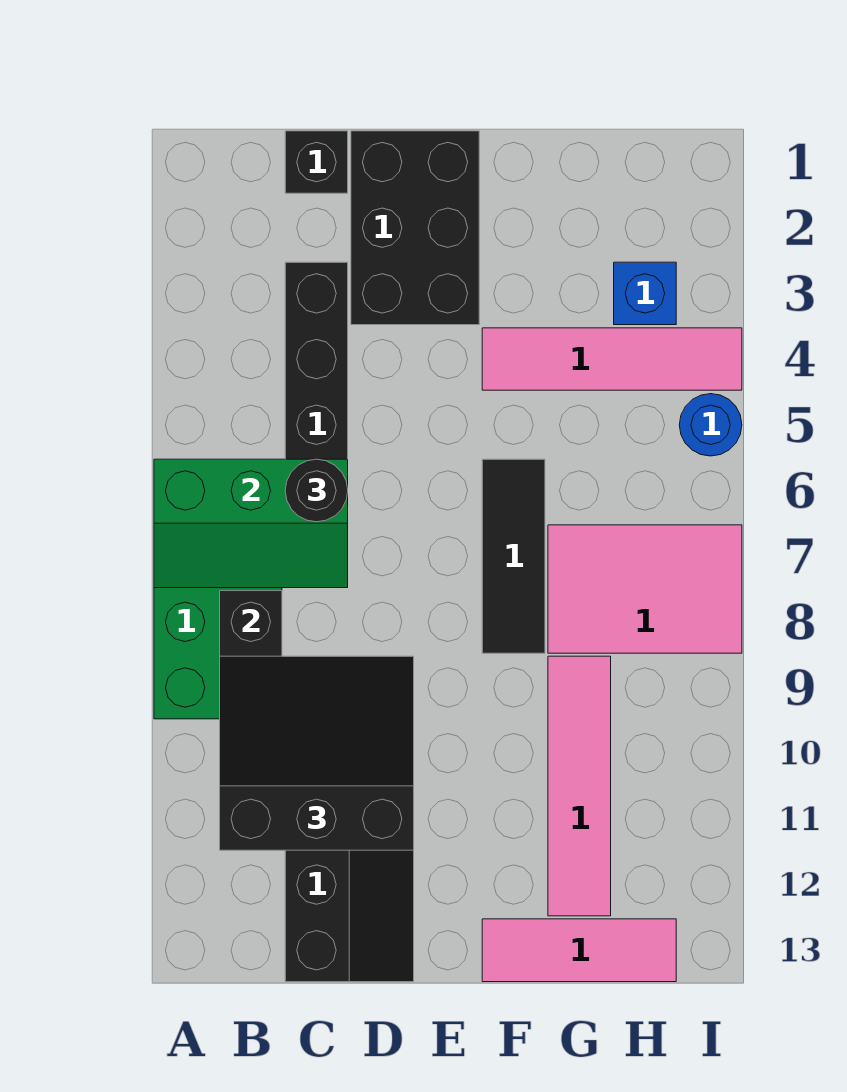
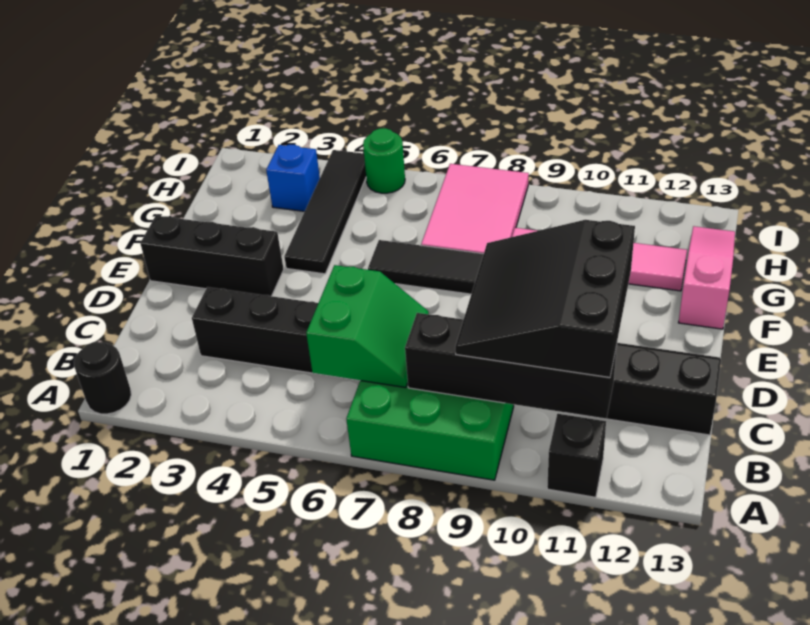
green 2x3 slope [154,459,348,588] -> green 2x2 slope [306,265,429,388]
black 1x1 brick [285,131,348,193] -> black 1x1 brick moved to [547,414,606,497]
black 1x1 round brick [285,459,348,522] -> black 1x1 round brick moved to [74,342,131,414]
black 2x3 brick [351,131,479,325] -> black 1x3 brick [140,216,284,296]
pink 1x4 tile [482,328,742,390] -> black 1x4 tile [284,150,366,274]
pink 1x3 tile [482,919,676,982] -> pink 1x3 slope [679,226,735,329]
blue 1x1 round brick [679,394,742,456] -> green 1x1 round brick [363,128,405,193]

